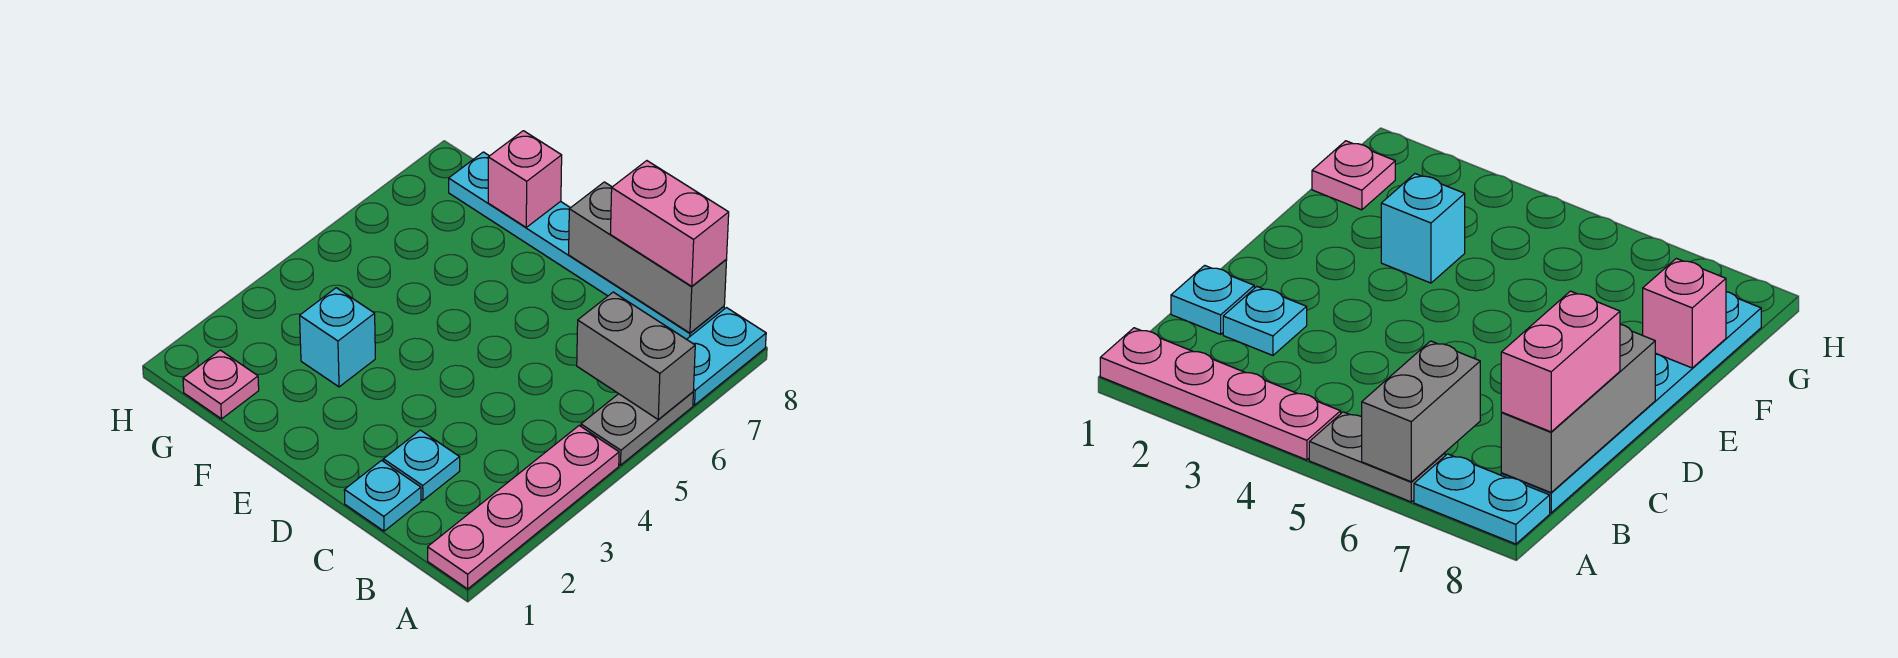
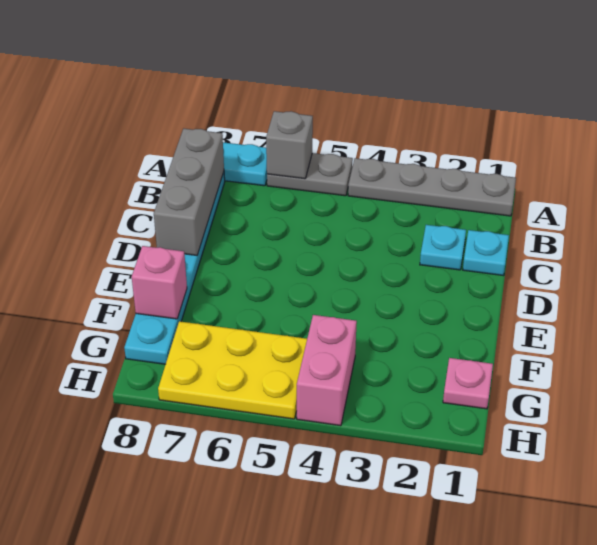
pink 1x4 plate [428,426,619,589] -> grey 1x4 plate [348,158,516,216]
grey 1x2 brick [577,292,695,420] -> grey 1x1 brick [266,111,313,179]
pink 1x2 brick [610,161,729,286] -> pink 1x2 brick moved to [297,315,357,426]
cyan 1x1 brick [300,288,375,387] -> none
none -> yellow 2x3 plate [158,321,307,419]

